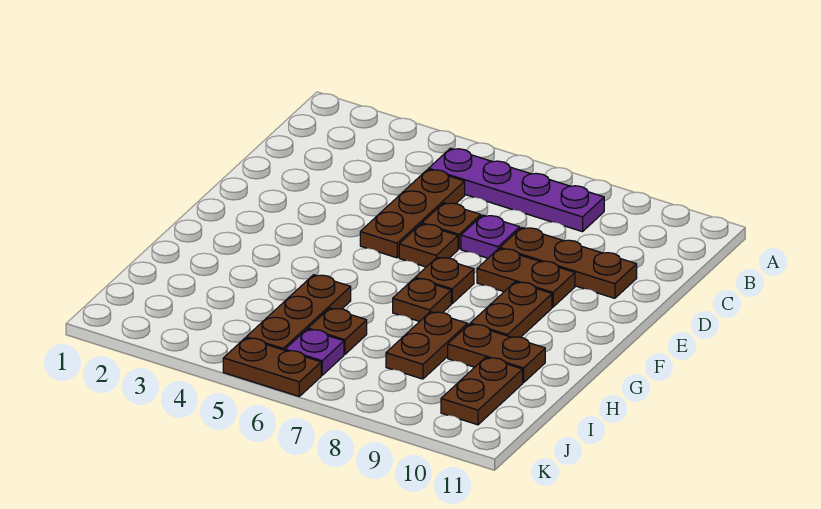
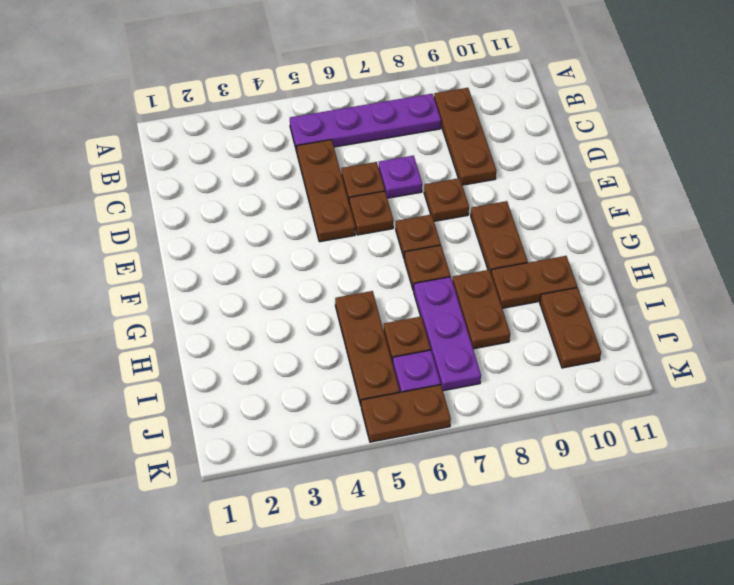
brown 1x3 plate [500,227,637,298] -> brown 1x3 plate turned to [434,88,497,185]
brown 1x2 plate [477,249,575,307] -> brown 1x1 plate [424,178,469,221]
none -> purple 1x3 plate [414,277,481,391]

